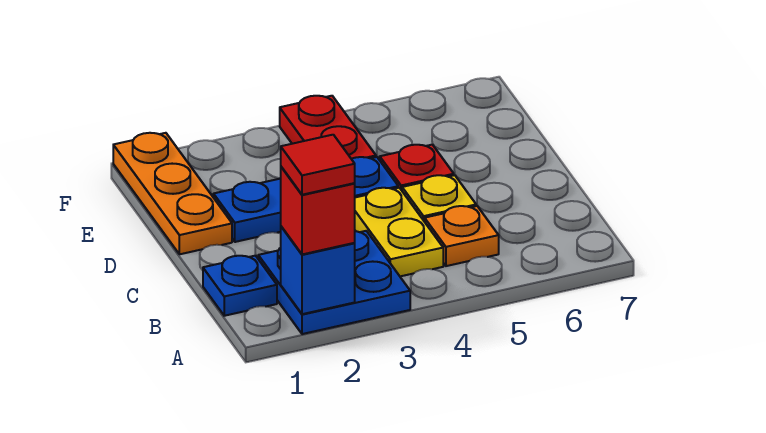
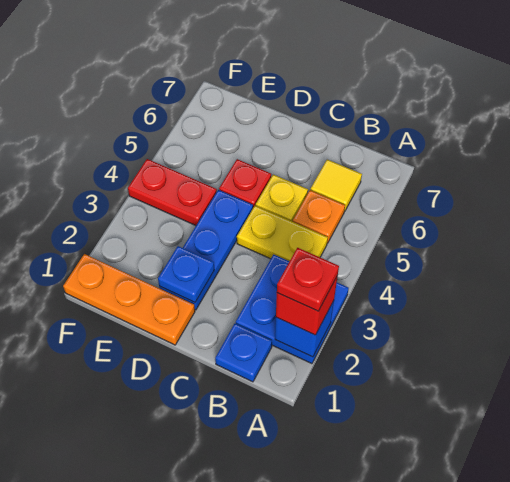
red 1x1 tile [281,135,355,195] -> red 1x1 plate [277,248,339,311]
none -> yellow 1x1 tile [310,160,362,211]
none -> blue 1x1 plate [158,246,214,302]

